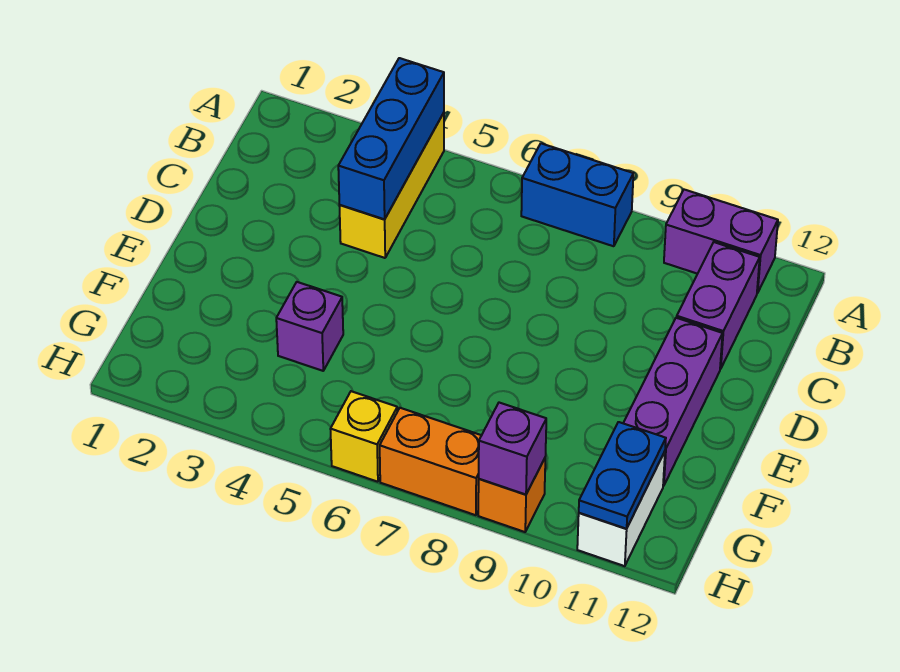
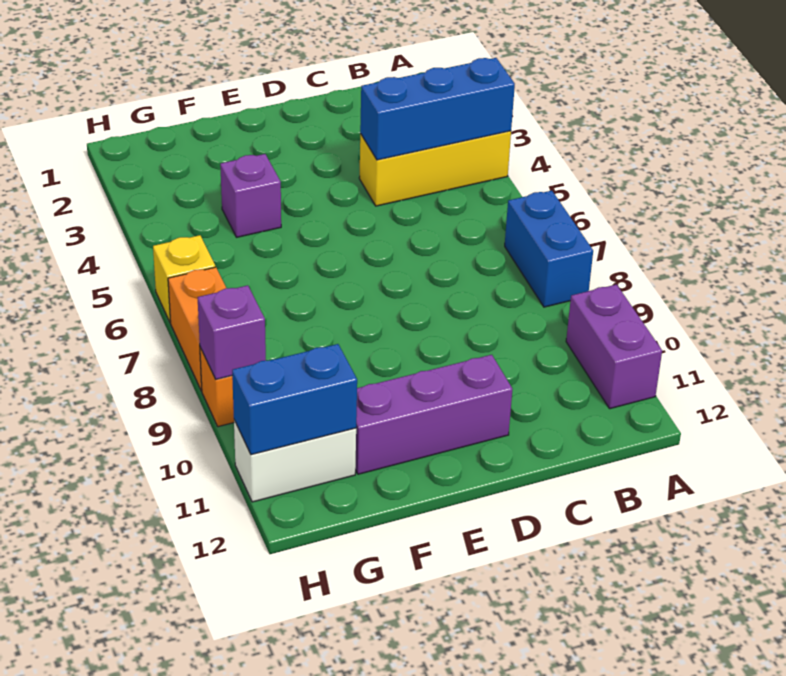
purple 1x2 brick [677,242,760,369] -> none
blue 1x2 plate [579,422,666,529] -> blue 1x2 brick [232,344,357,455]

